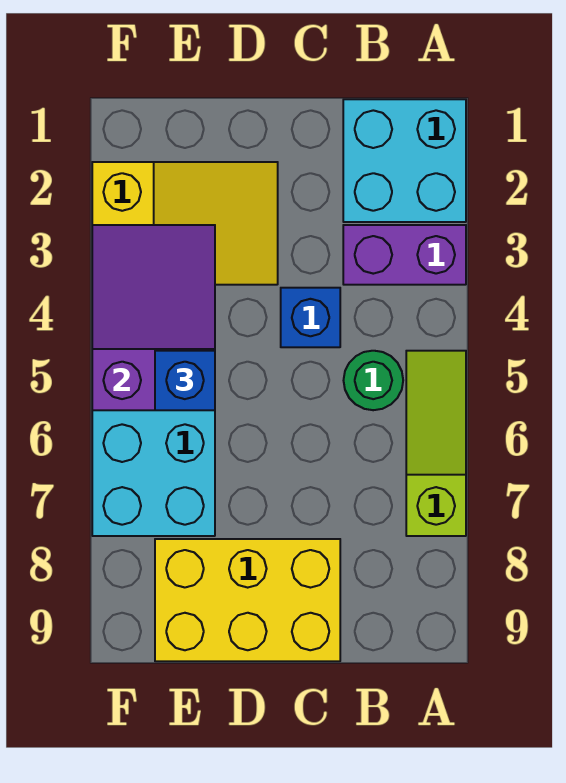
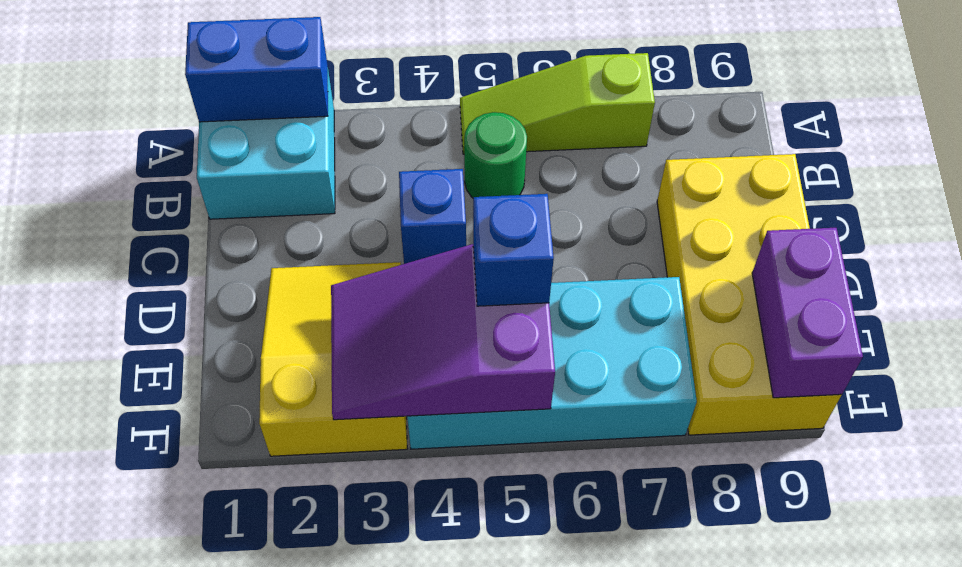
none -> blue 1x2 brick [185,17,328,122]
purple 1x2 brick [343,225,466,285] -> purple 1x2 brick moved to [752,228,863,398]
yellow 2x3 brick [155,539,340,661] -> yellow 2x4 brick [657,154,842,435]

